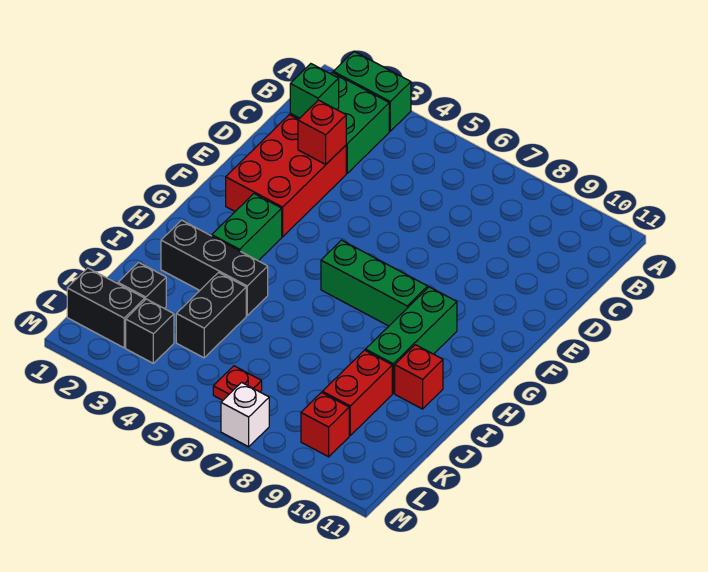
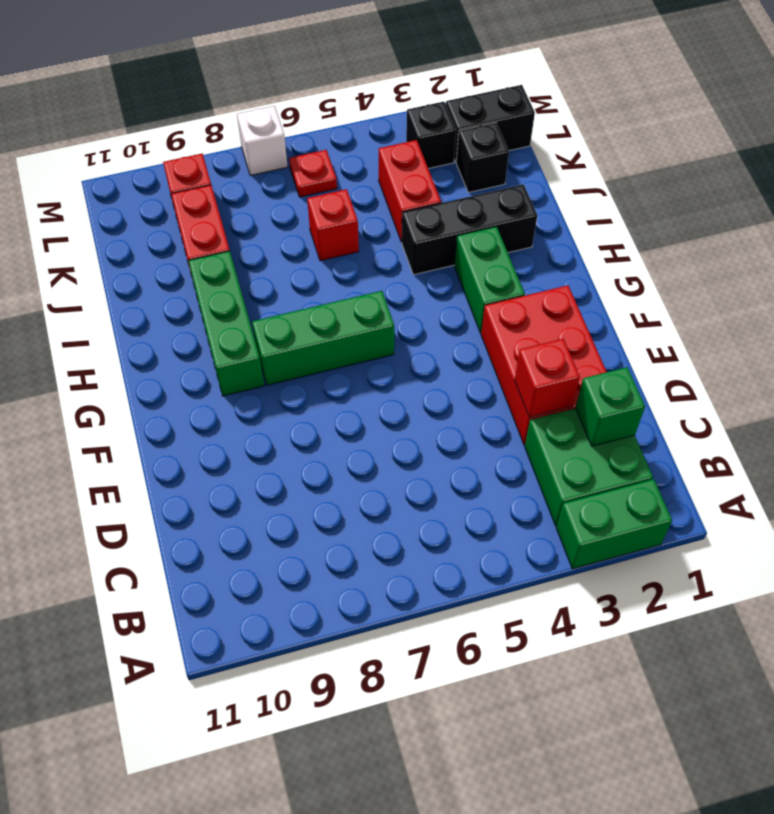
red 1x1 brick [395,345,443,409] -> red 1x1 brick moved to [307,189,359,261]
black 1x2 brick [176,272,246,358] -> red 1x2 brick [379,140,441,242]

